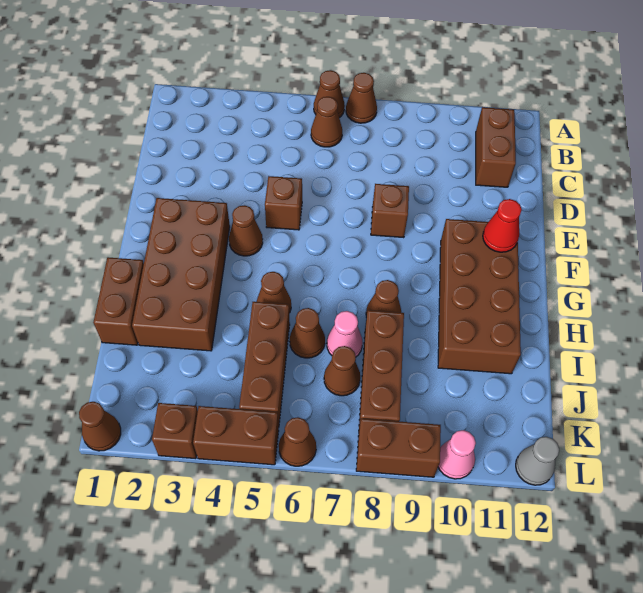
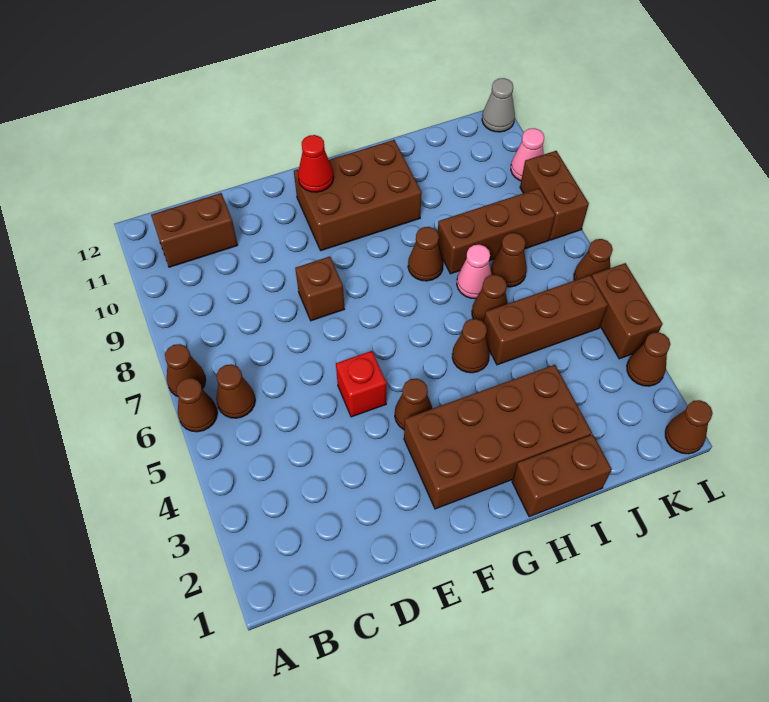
brown 1x1 brick [265,176,302,230] -> red 1x1 brick [336,351,387,417]
brown 2x4 brick [438,219,521,374] -> brown 2x3 brick [294,140,422,251]
brown 1x1 brick [152,403,198,459] -> brown 1x1 cone [627,332,670,386]

